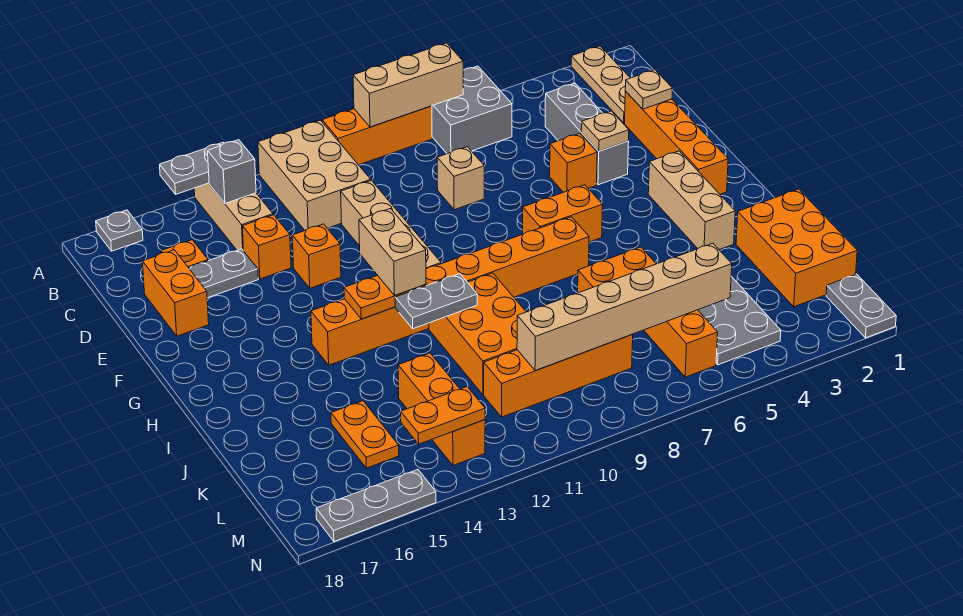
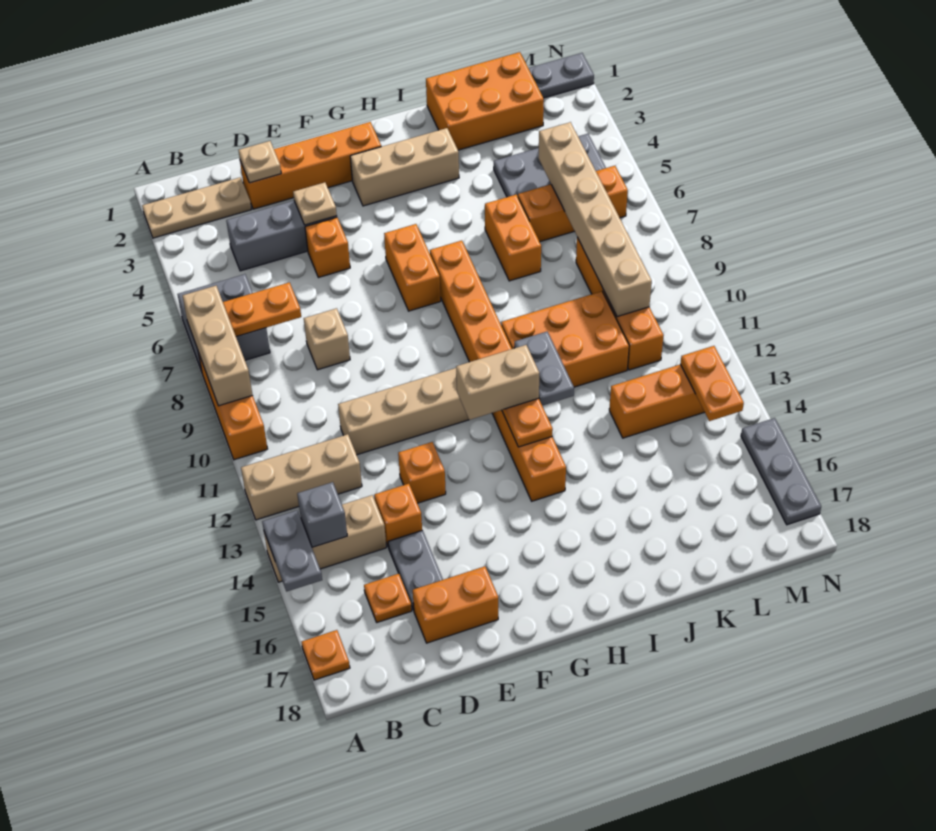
tan 2x3 brick [258,120,371,230] -> tan 1x3 brick [241,434,362,520]
grey 1x1 plate [96,210,143,251] -> orange 1x1 plate [302,630,350,680]
orange 1x2 plate [331,401,399,468] -> orange 1x2 plate moved to [223,282,301,337]

